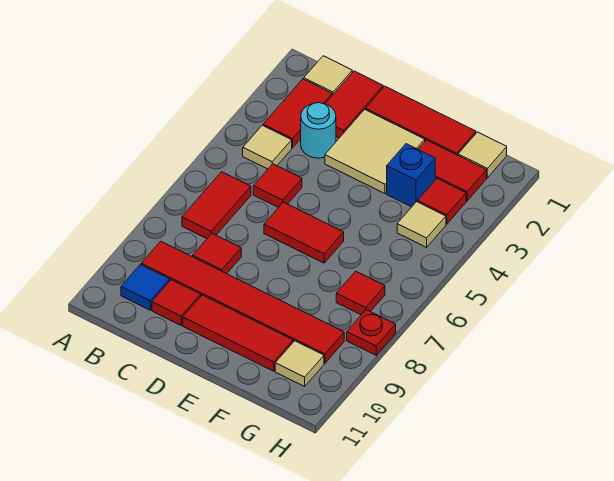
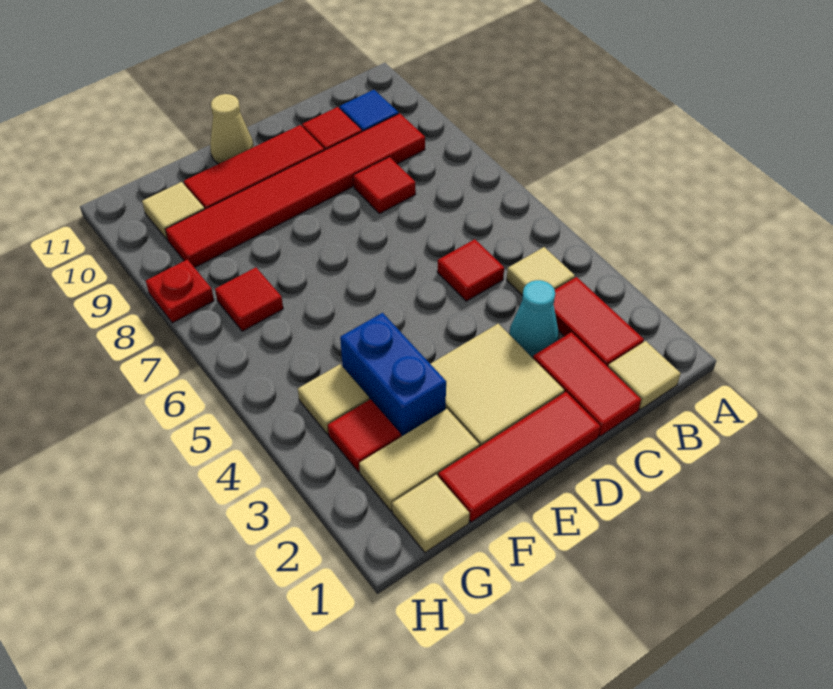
red 1x2 tile [182,172,251,238] -> none
cyan 1x1 round brick [301,103,336,158] -> cyan 1x1 cone [509,280,559,358]
red 1x2 tile [264,202,344,263] -> none
none -> tan 1x1 cone [210,94,254,164]
red 1x2 tile [418,140,487,201] -> tan 1x2 tile [359,409,479,511]
blue 1x1 brick [387,144,435,207] -> blue 1x2 brick [340,313,446,437]

